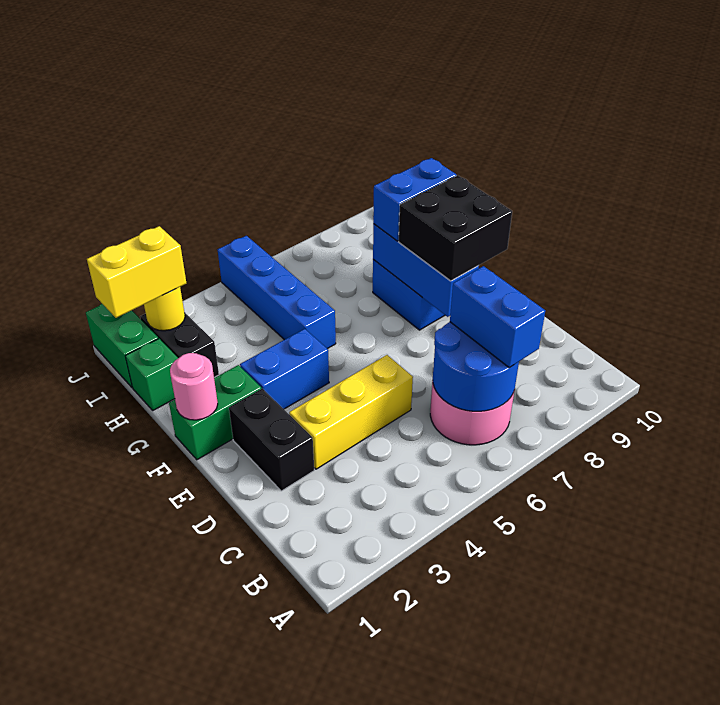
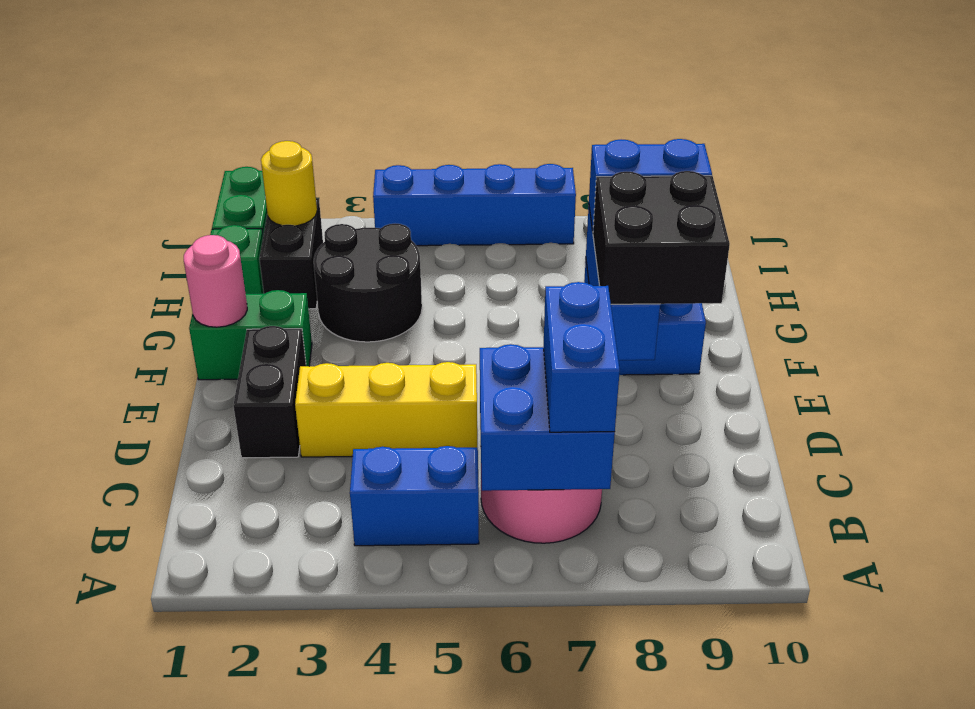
blue 2x2 round brick [433,322,519,411] -> blue 2x2 brick [480,344,615,491]
blue 1x2 brick [240,329,329,409] -> blue 1x2 brick moved to [350,446,479,546]
none -> black 2x2 round brick [314,224,422,342]
blue 1x4 brick [218,236,336,349] -> blue 1x4 brick turned to [373,164,576,246]
yellow 1x2 brick [87,226,186,318] -> none

